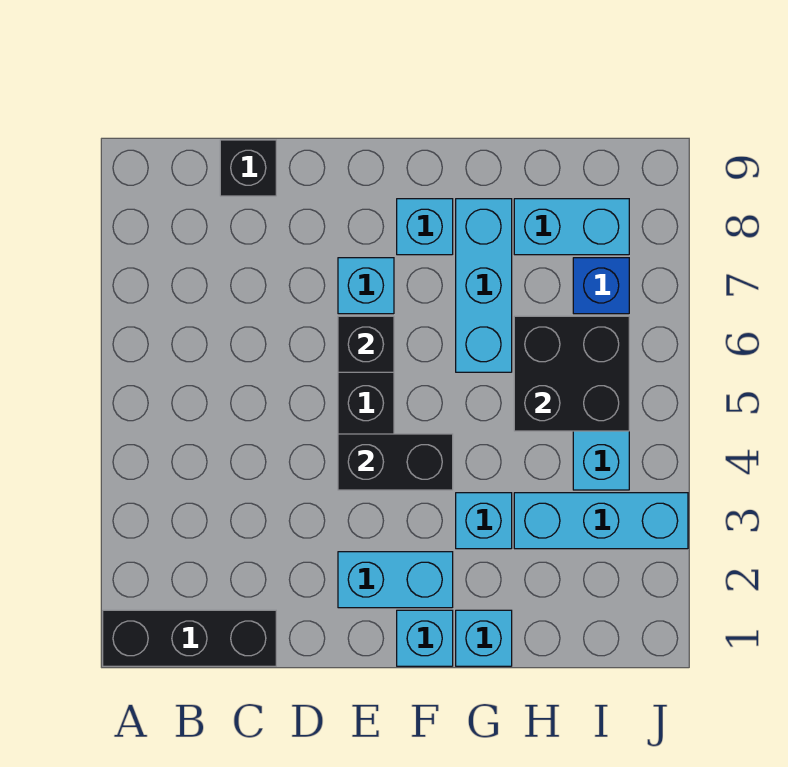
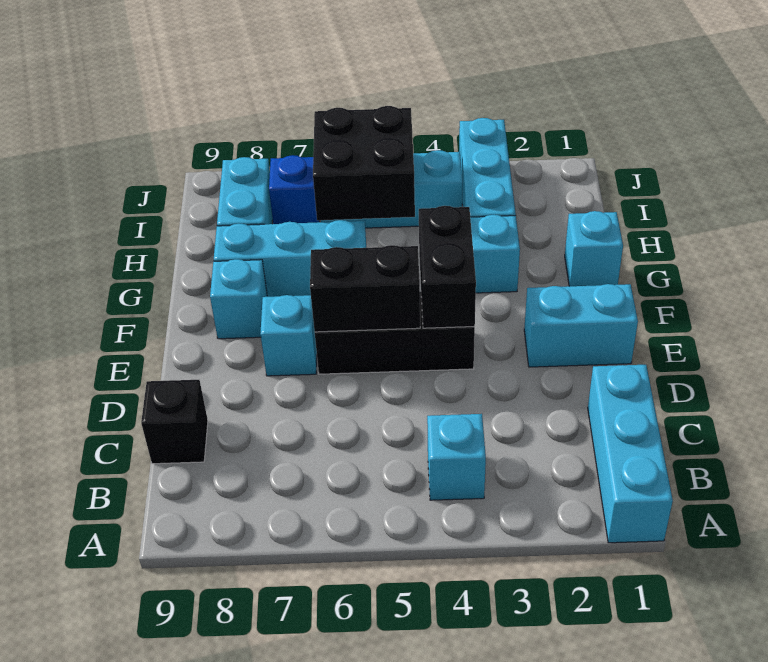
black 1x3 brick [103,610,276,666] -> cyan 1x3 brick [588,365,673,543]
cyan 1x2 brick [338,552,453,608] -> cyan 1x2 brick turned to [524,284,638,367]
black 1x1 brick [338,316,394,372] -> black 1x2 brick [310,245,420,332]
cyan 1x1 brick [397,610,453,666] -> cyan 1x1 brick moved to [427,414,486,500]

